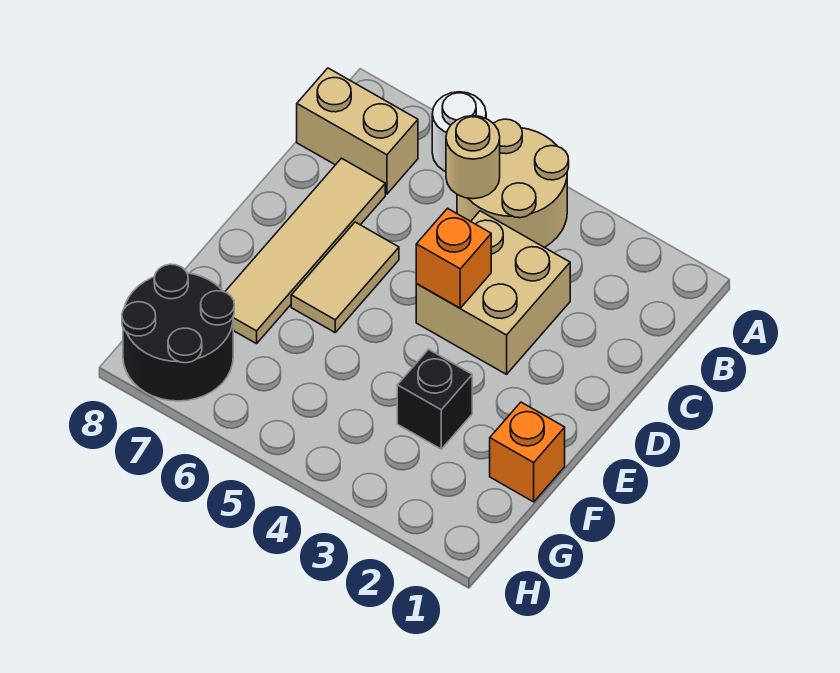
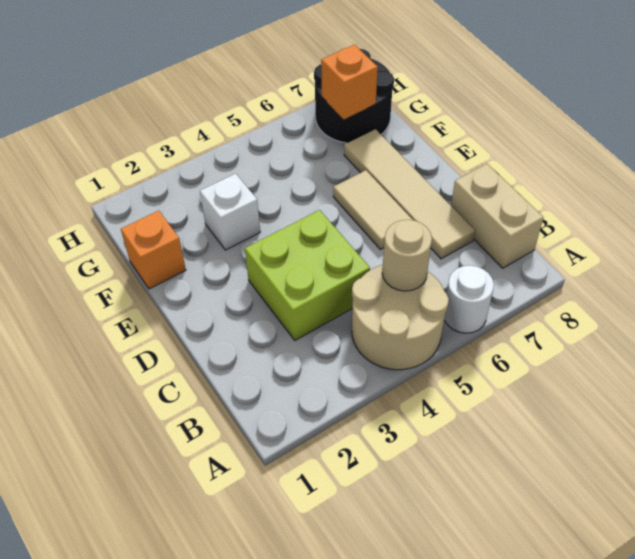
tan 1x2 brick [297,68,418,194] -> tan 1x2 brick turned to [451,164,544,268]
tan 2x2 brick [416,211,570,374] -> lime 2x2 brick [245,210,370,340]
orange 1x1 brick [416,208,491,308] -> orange 1x1 brick moved to [321,45,378,119]
black 1x1 brick [397,349,472,449] -> white 1x1 brick [200,174,260,250]

